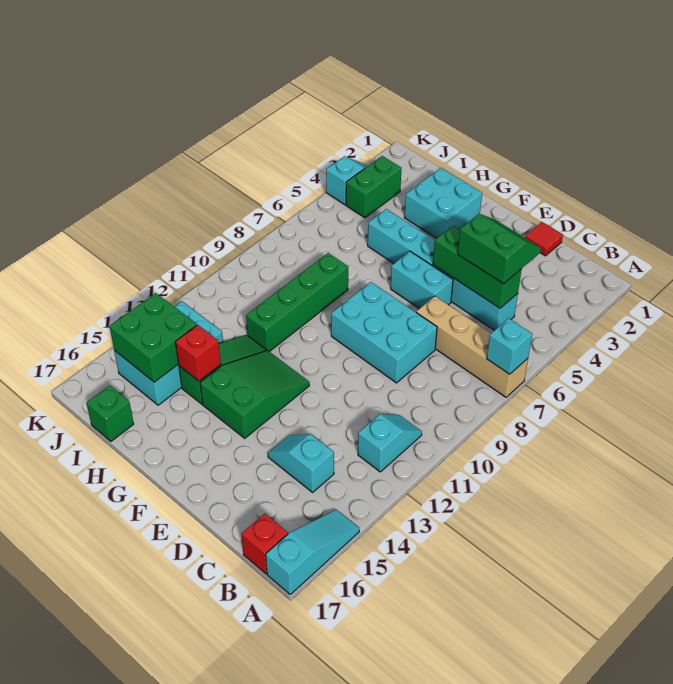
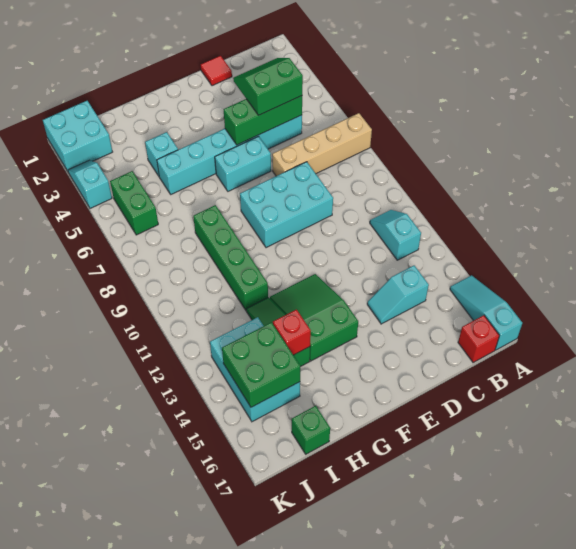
cyan 1x1 brick [487,318,532,374] -> cyan 1x1 brick moved to [145,132,178,176]
cyan 2x2 brick [404,168,482,238] -> cyan 2x2 brick moved to [43,101,112,171]
green 1x2 brick [346,156,401,218] -> green 1x2 brick moved to [110,171,158,235]

